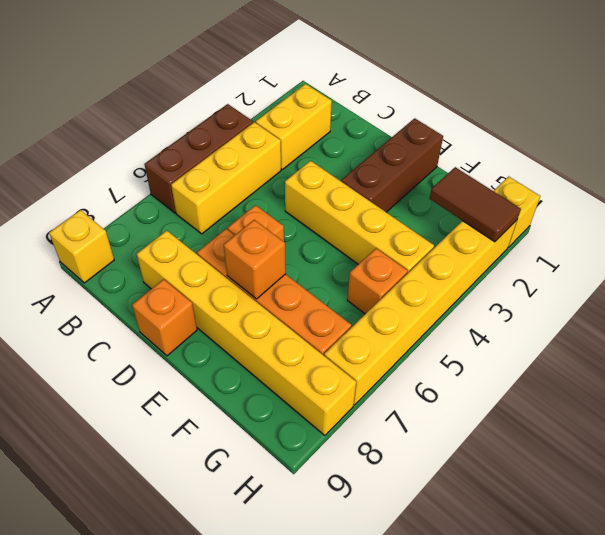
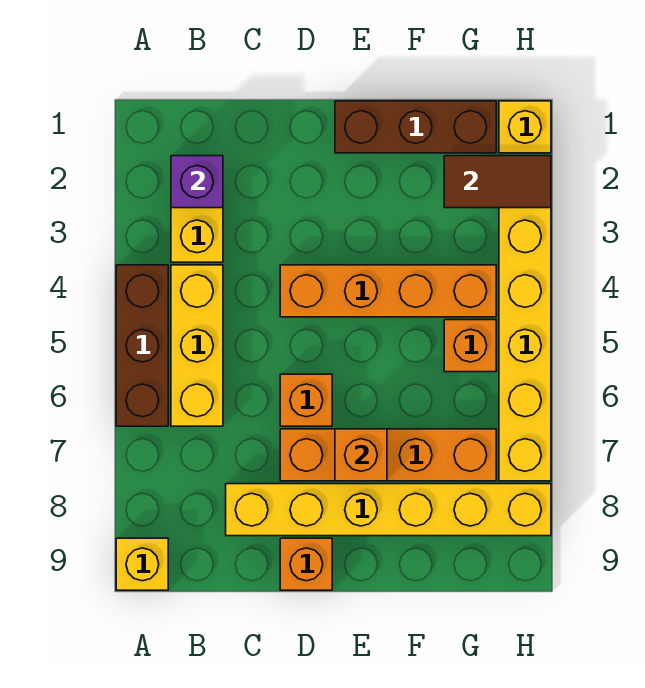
none -> purple 1x1 brick [171,156,223,208]
yellow 1x4 brick [285,161,434,274] -> orange 1x4 brick [280,265,496,317]
brown 1x3 brick [341,118,443,212] -> brown 1x3 brick turned to [335,101,496,153]

